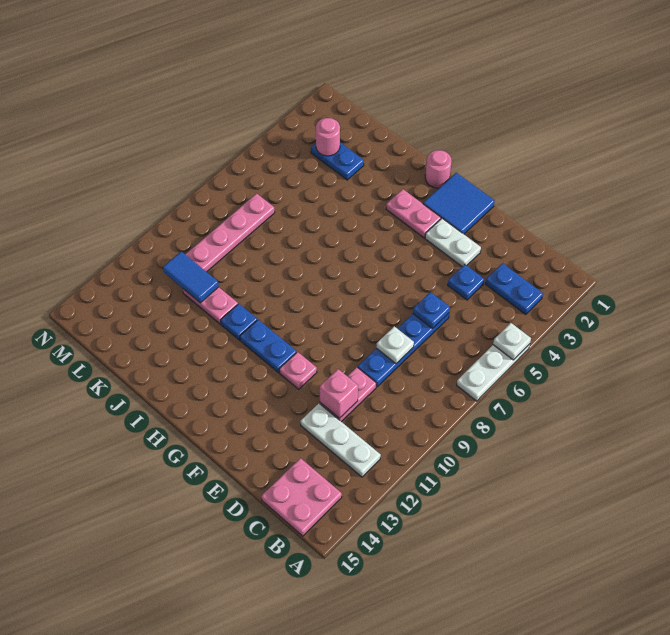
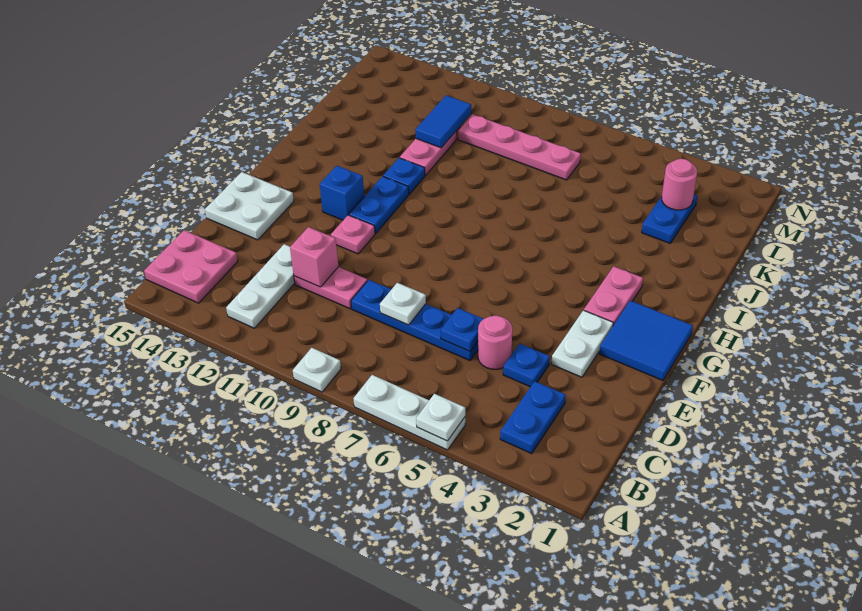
none -> white 1x1 plate [293,348,341,392]
none -> white 2x2 plate [205,172,294,240]
none -> blue 1x1 brick [320,166,364,220]
pink 1x1 round brick [425,150,451,188] -> pink 1x1 round brick moved to [478,316,512,369]

